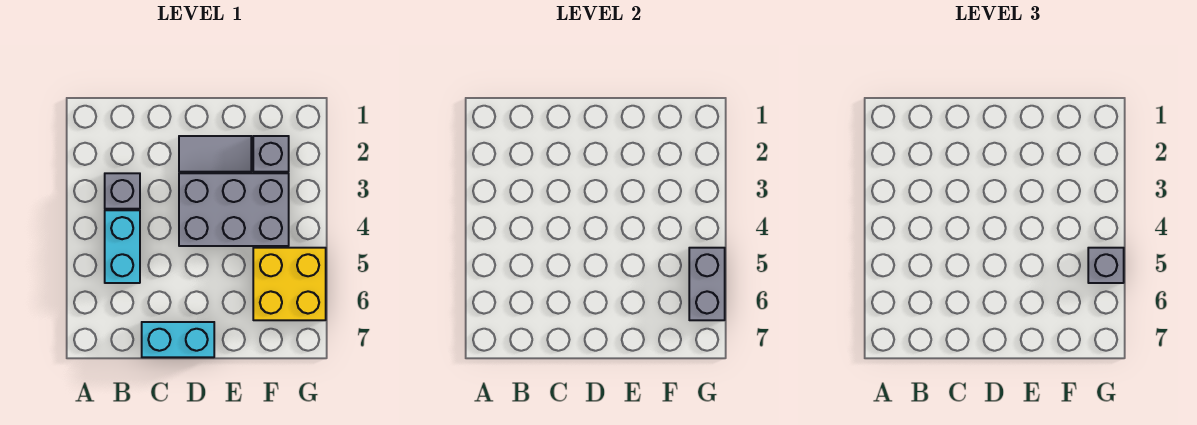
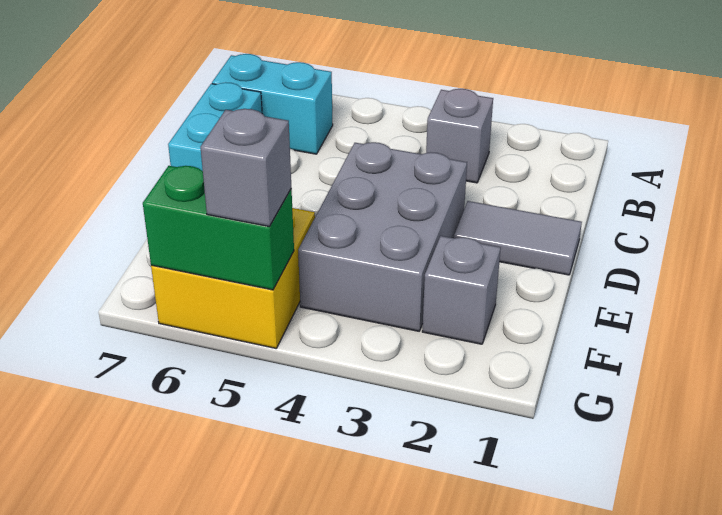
cyan 1x2 brick [105,210,140,283] -> cyan 1x2 brick moved to [212,54,333,154]
grey 1x2 tile [179,136,251,172] -> grey 1x2 tile turned to [454,201,582,275]
grey 1x2 brick [689,248,725,320] -> green 1x2 brick [143,166,294,290]

